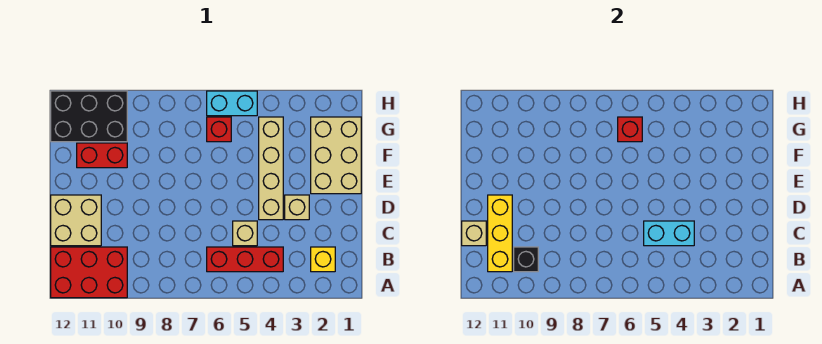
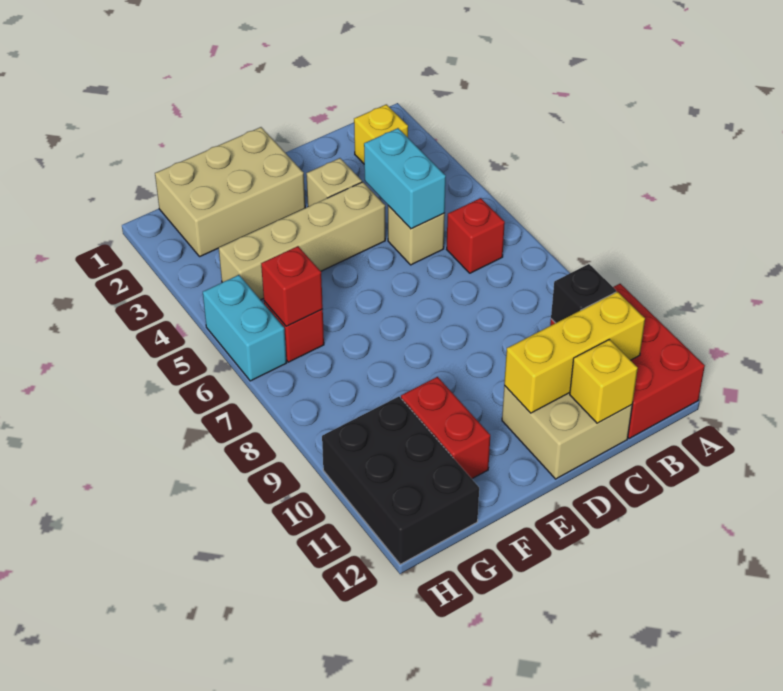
red 1x3 brick [207,247,283,272] -> red 1x1 brick [447,198,505,273]
tan 1x1 brick [462,221,486,246] -> yellow 1x1 brick [570,339,638,423]

